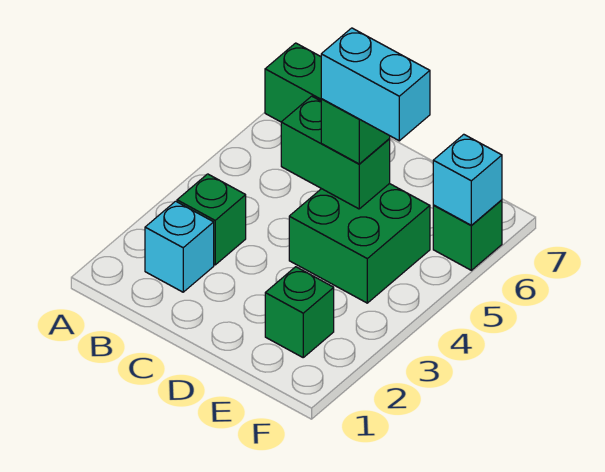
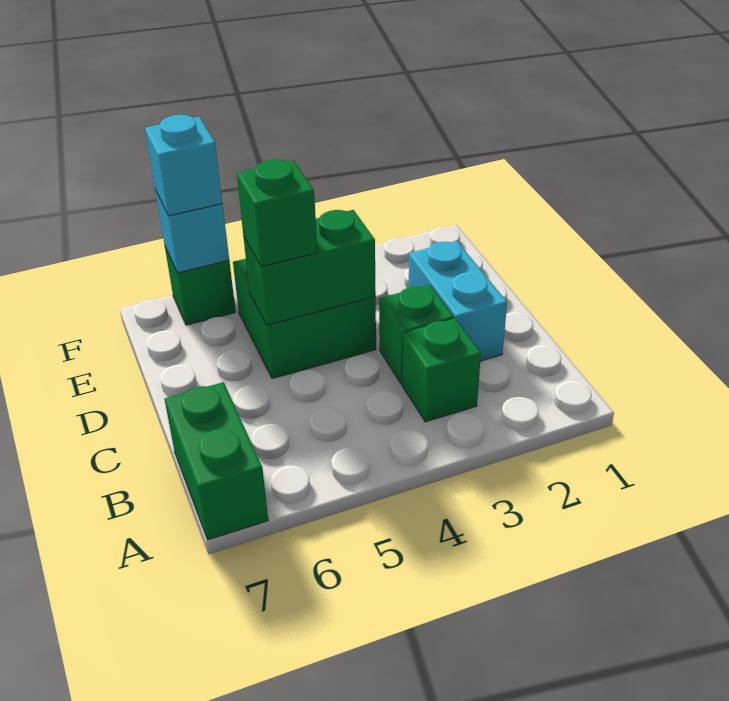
cyan 1x1 brick [145,201,214,292] -> cyan 1x1 brick moved to [145,115,222,216]
green 1x2 brick [281,96,390,209] -> green 1x2 brick turned to [243,210,376,325]
cyan 1x2 brick [321,28,430,141] -> cyan 1x2 brick moved to [409,241,507,361]
green 1x1 brick [265,267,334,357] -> green 1x1 brick moved to [379,285,454,384]

